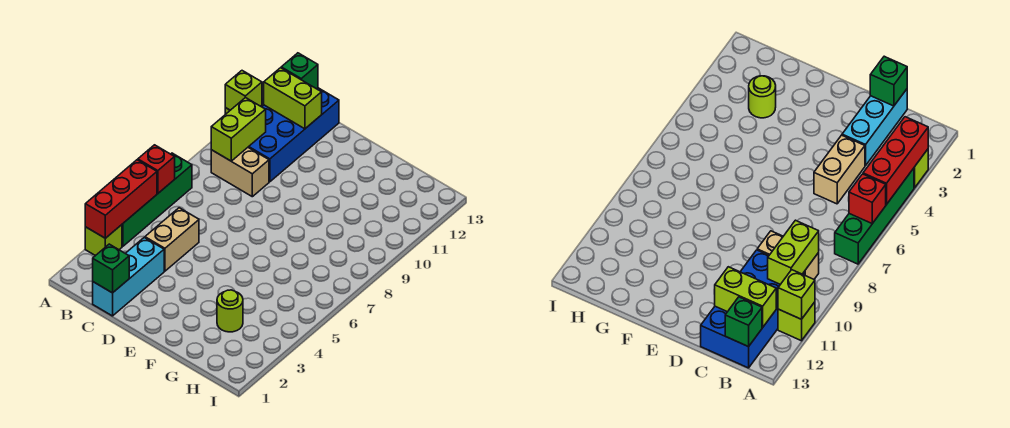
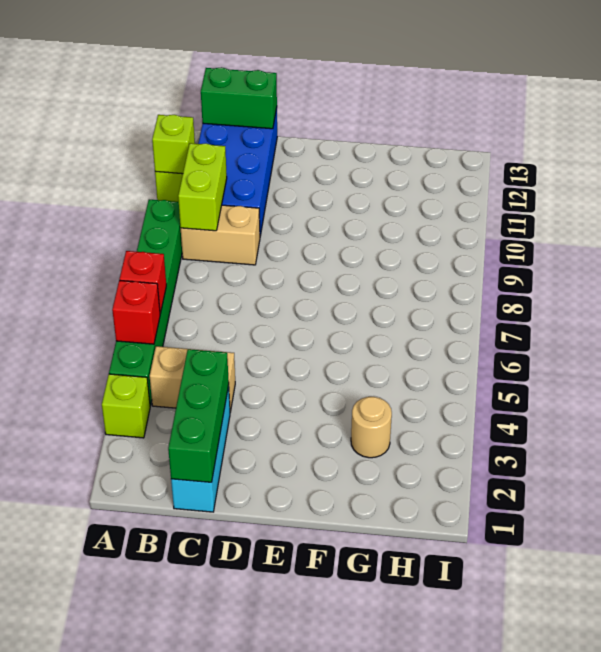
red 1x3 brick [85,160,157,238] -> red 1x1 brick [112,280,160,344]
green 1x4 brick [122,153,192,246] -> green 1x6 brick [109,200,182,406]
lime 1x2 brick [264,68,322,129] -> none
green 1x1 brick [281,53,318,89] -> green 1x2 brick [201,67,277,129]
green 1x1 brick [93,244,129,293] -> green 1x3 brick [168,349,229,482]
tan 1x2 brick [145,208,199,271] -> tan 1x2 brick turned to [150,346,235,412]
lime 1x1 round brick [217,290,243,332] -> tan 1x1 round brick [351,397,392,458]

